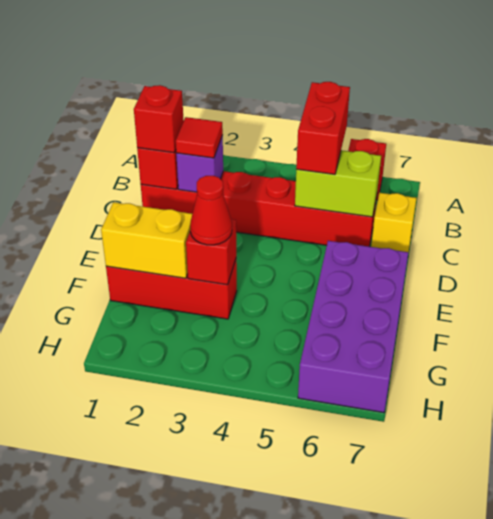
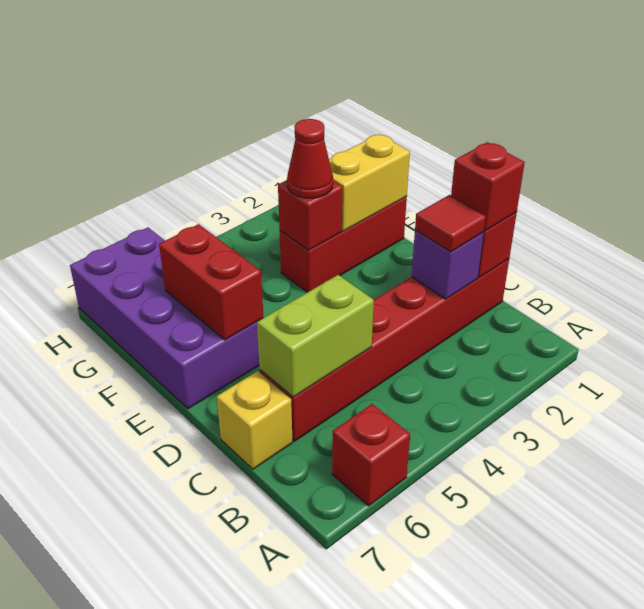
red 1x2 brick [296,82,350,174] -> red 1x2 brick moved to [159,224,264,340]

